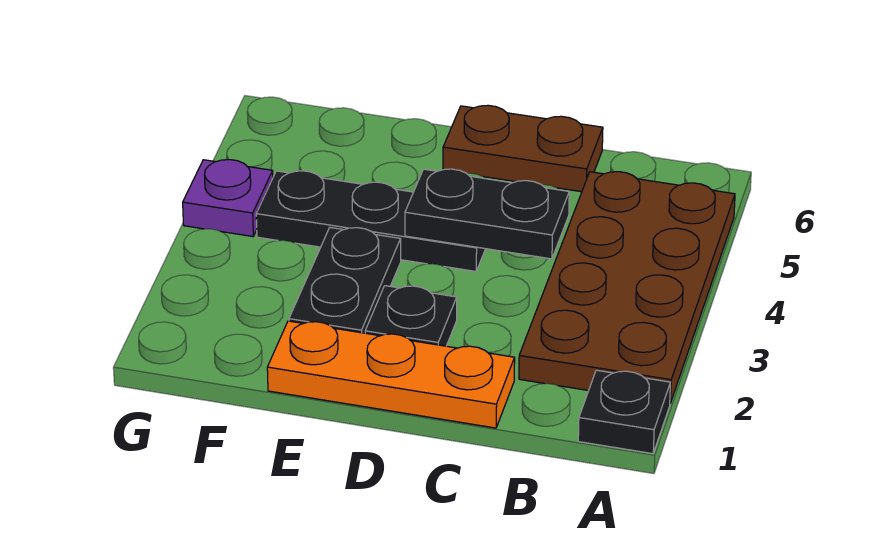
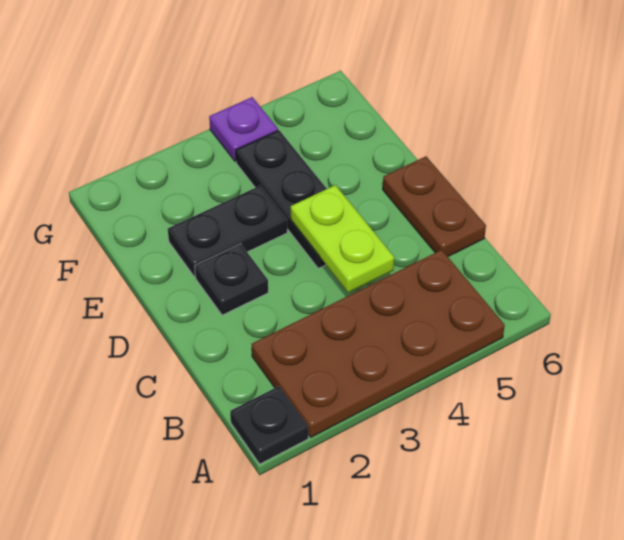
orange 1x3 plate [267,321,515,428] -> none
black 1x2 plate [405,169,569,259] -> lime 1x2 plate [291,185,394,293]

